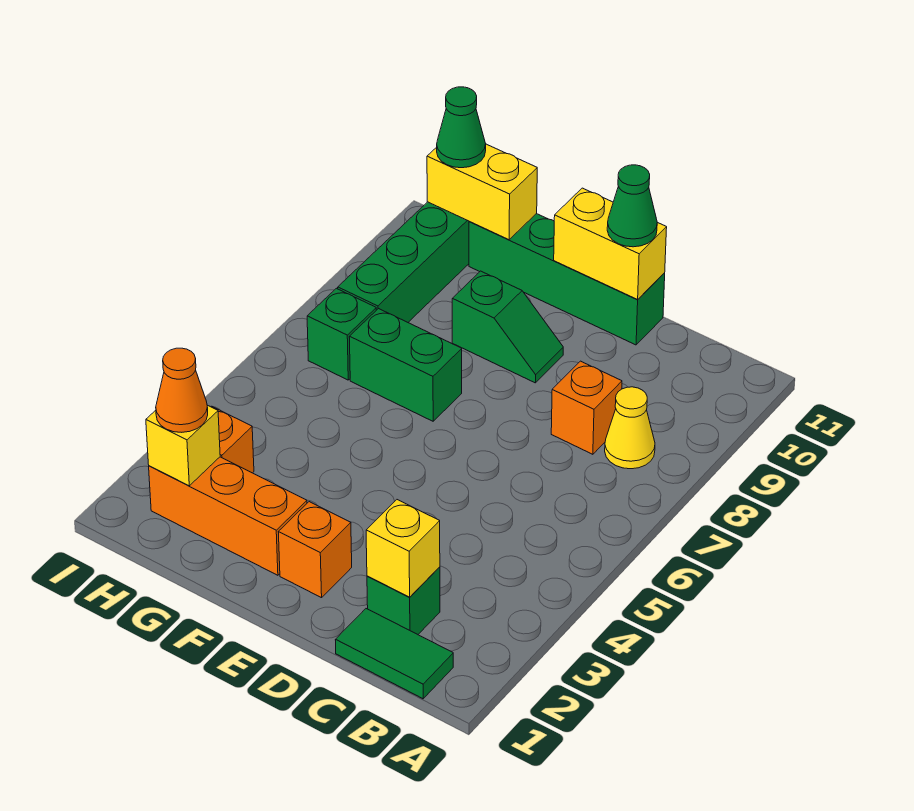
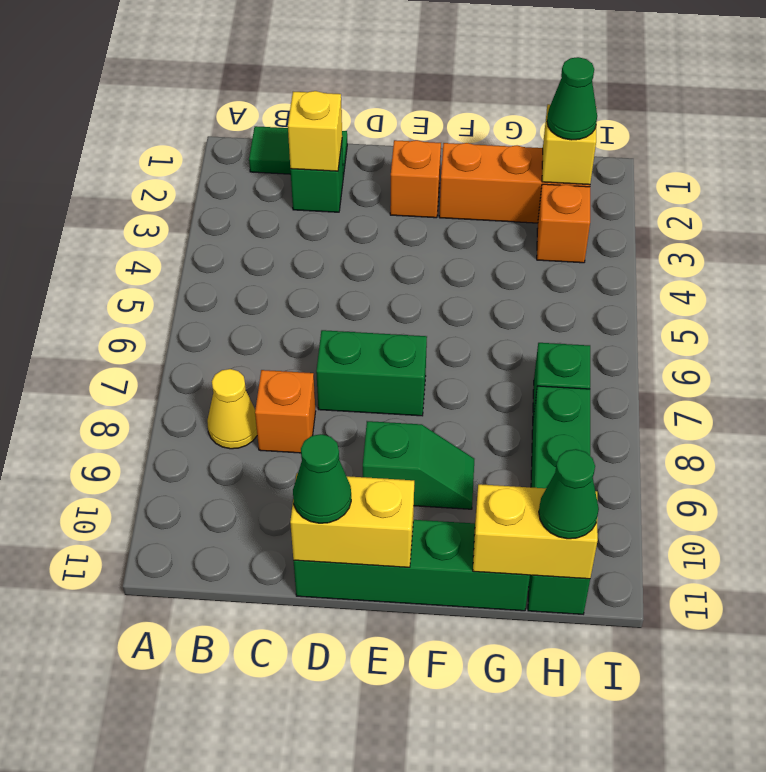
green 1x2 slope [452,271,563,383] -> green 1x2 slope turned to [363,421,474,509]
green 1x2 brick [349,309,462,421] -> green 1x2 brick moved to [316,330,427,416]
orange 1x1 cone [156,348,208,432] -> green 1x1 cone [547,57,597,140]

